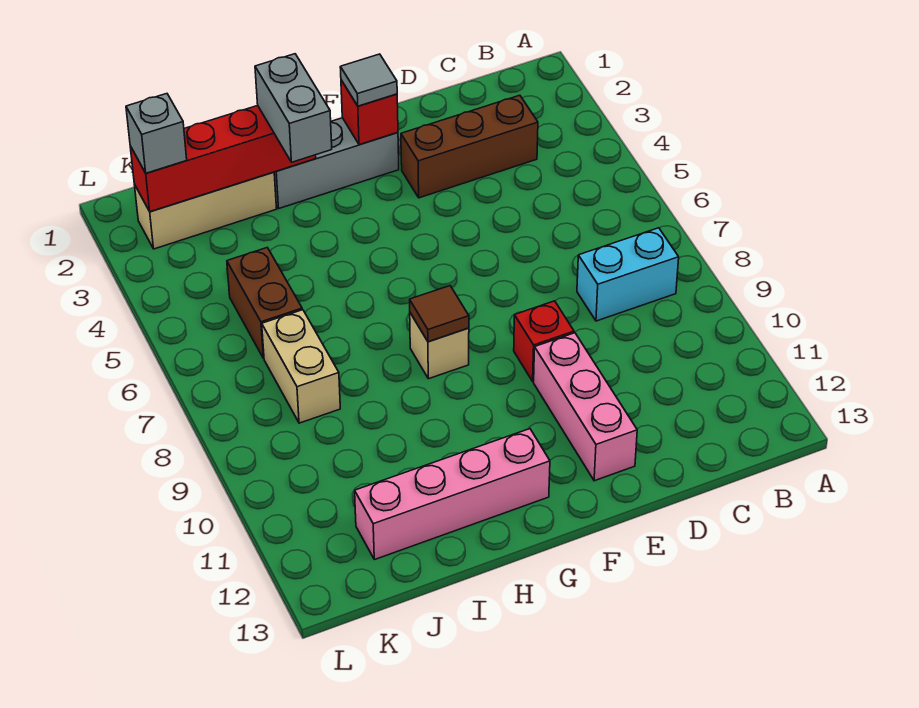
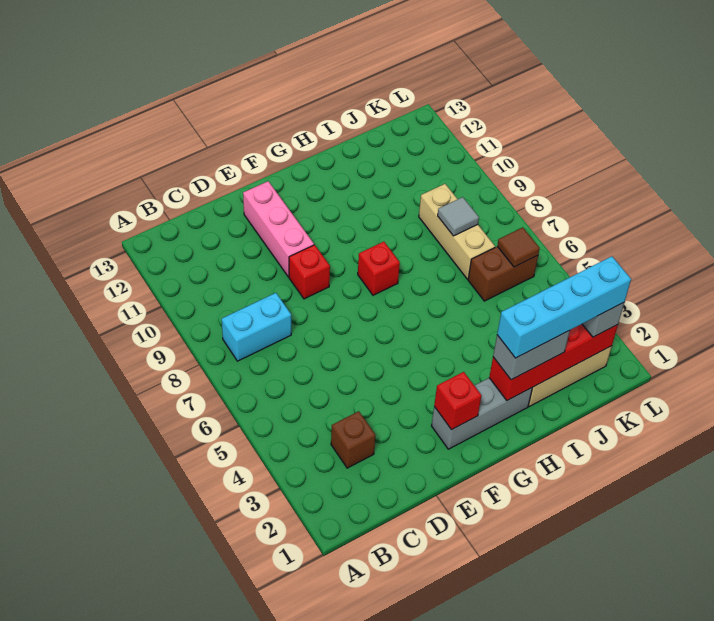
brown 1x3 brick [401,95,538,198] -> brown 1x1 brick [331,411,376,468]
grey 1x1 tile [340,54,397,106] -> grey 1x1 tile moved to [438,197,479,236]
tan 1x1 brick [410,313,469,379] -> red 1x1 brick [358,242,400,295]
brown 1x1 tile [410,286,469,342] -> brown 1x1 tile moved to [497,227,540,267]
pink 1x4 brick [355,429,550,560] -> none
grey 1x2 brick [255,54,332,162] -> grey 1x2 brick turned to [493,330,570,380]
none -> cyan 1x4 brick [497,256,631,358]
brown 1x2 brick [227,248,302,358] -> brown 1x2 brick turned to [468,247,538,301]
tan 1x2 brick [262,310,340,423] -> tan 1x3 brick [419,184,495,279]

